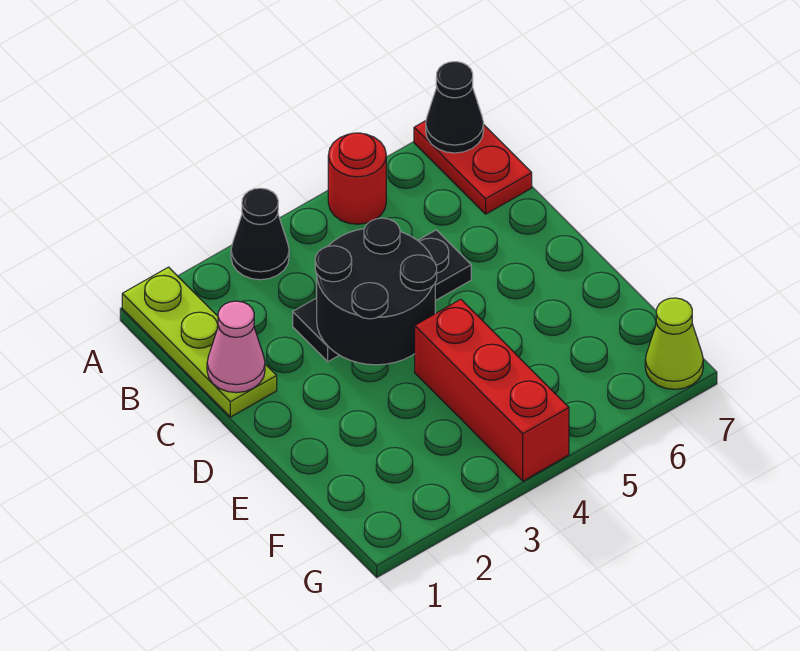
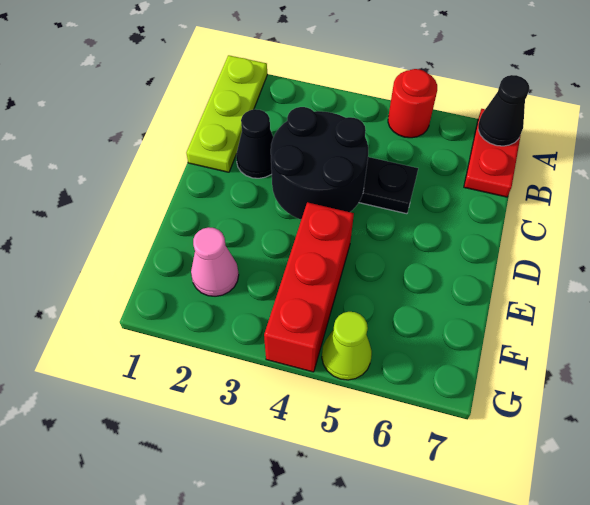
black 1x1 cone [231,188,289,280] -> black 1x1 cone moved to [236,109,273,178]
pink 1x1 cone [207,301,265,393] -> pink 1x1 cone moved to [191,227,239,296]
lime 1x1 cone [645,298,703,389] -> lime 1x1 cone moved to [322,312,372,380]

